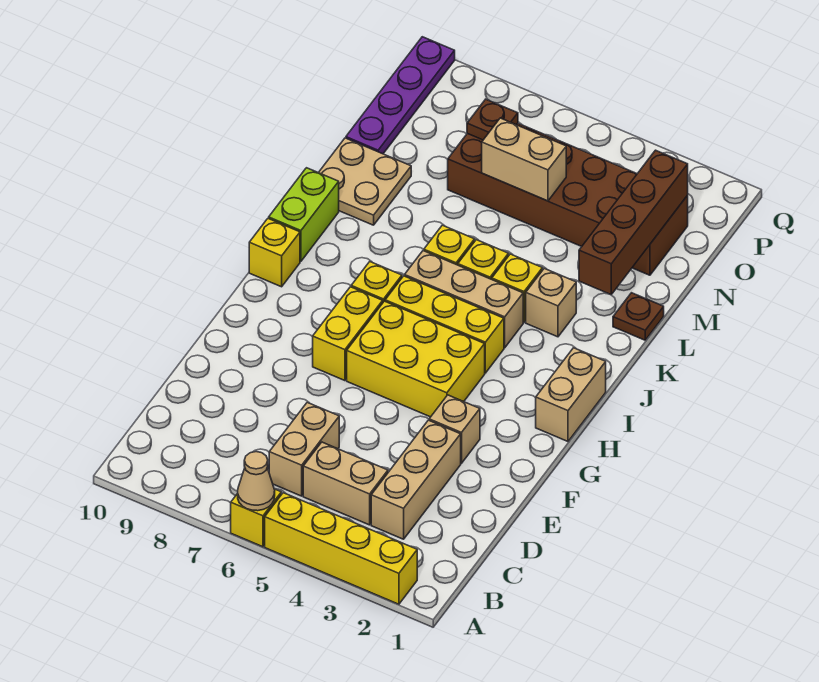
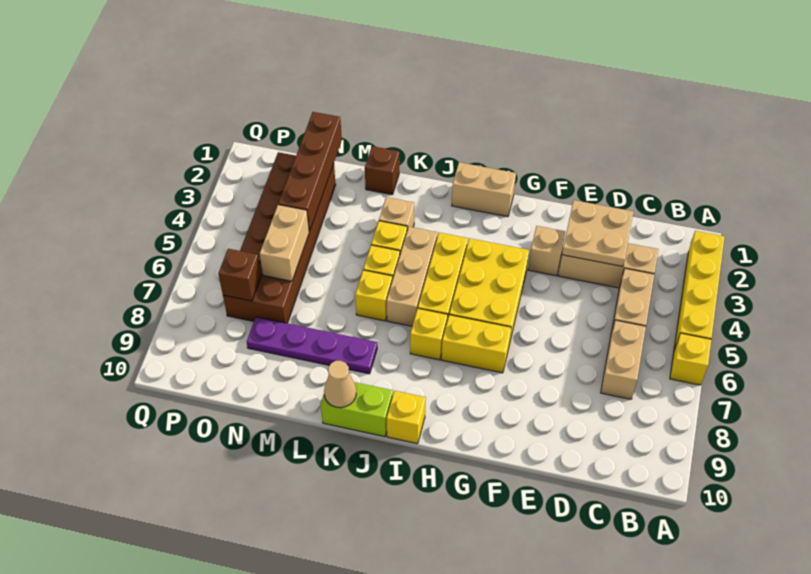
tan 1x1 cone [238,452,275,511] -> tan 1x1 cone moved to [324,361,356,408]
tan 1x2 brick [269,402,339,496] -> tan 1x2 brick turned to [601,320,646,399]
brown 1x1 plate [613,293,664,340] -> brown 1x1 brick [365,146,399,195]
brown 1x4 brick [579,150,688,295] -> brown 1x4 brick turned to [278,112,342,232]
tan 2x2 plate [319,138,411,225] -> tan 2x2 plate moved to [562,200,633,266]
purple 1x4 plate [346,37,455,154] -> purple 1x4 plate moved to [247,317,377,374]
brown 1x1 plate [467,99,518,140] -> brown 1x1 brick [218,249,261,301]

